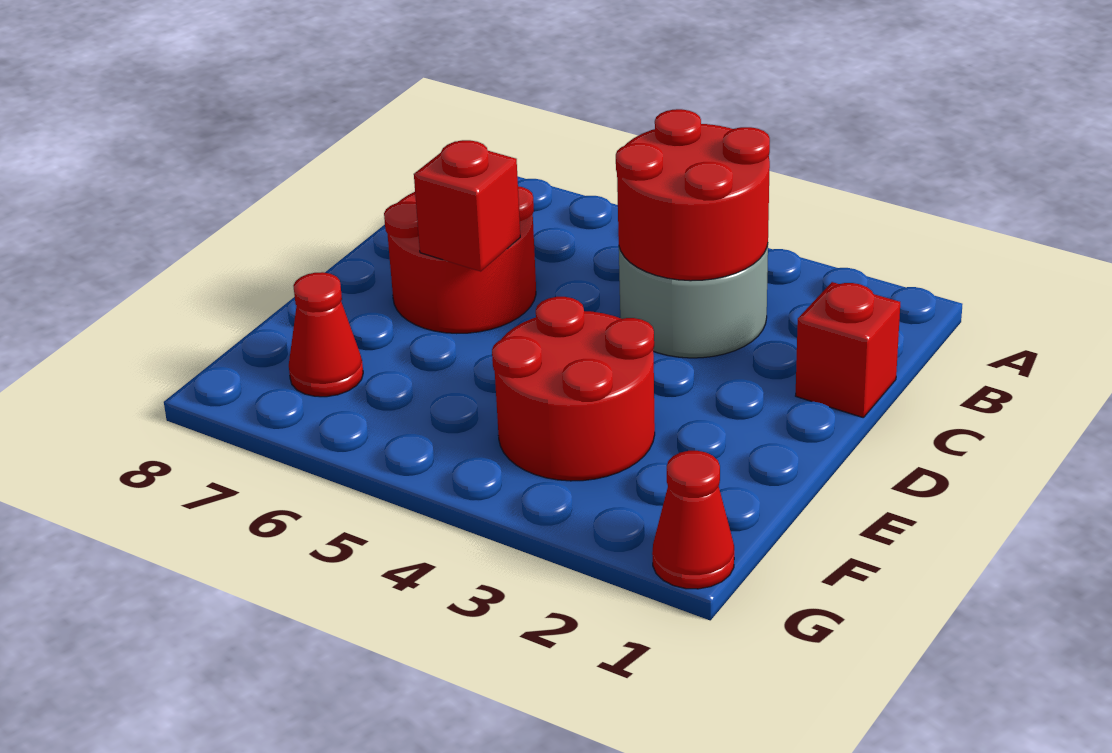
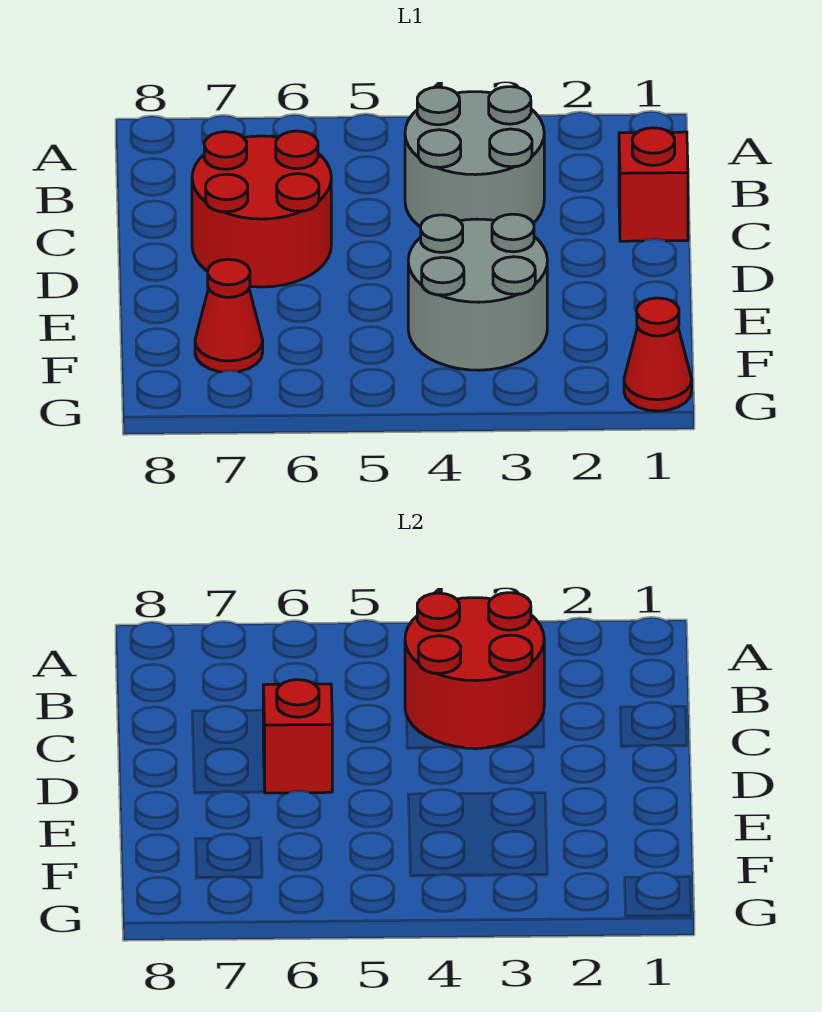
red 2x2 round brick [492,297,655,481] -> grey 2x2 round brick [408,214,547,370]

